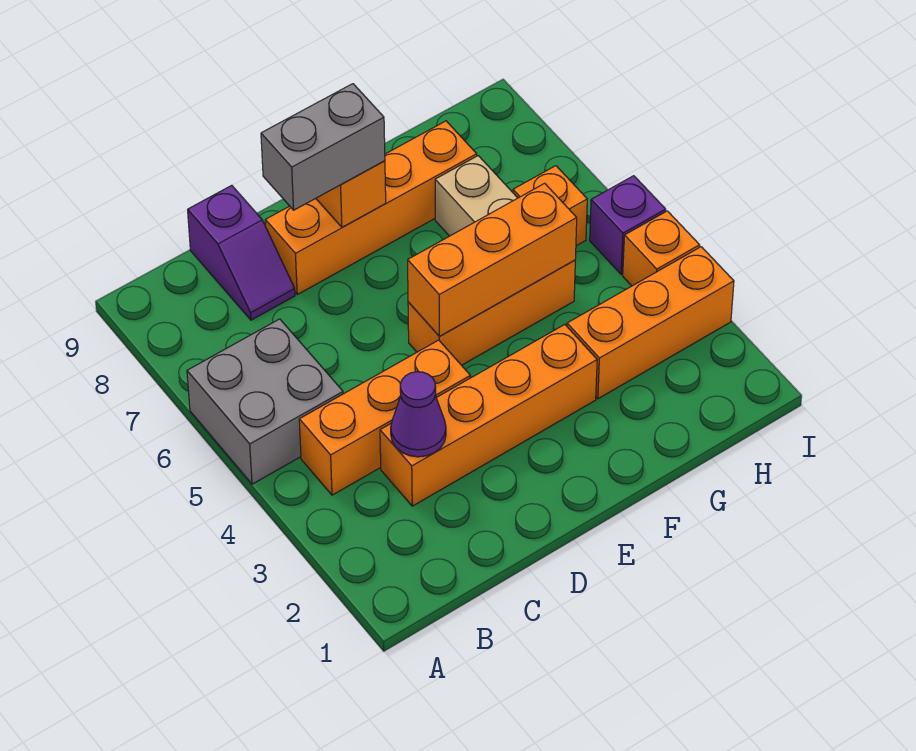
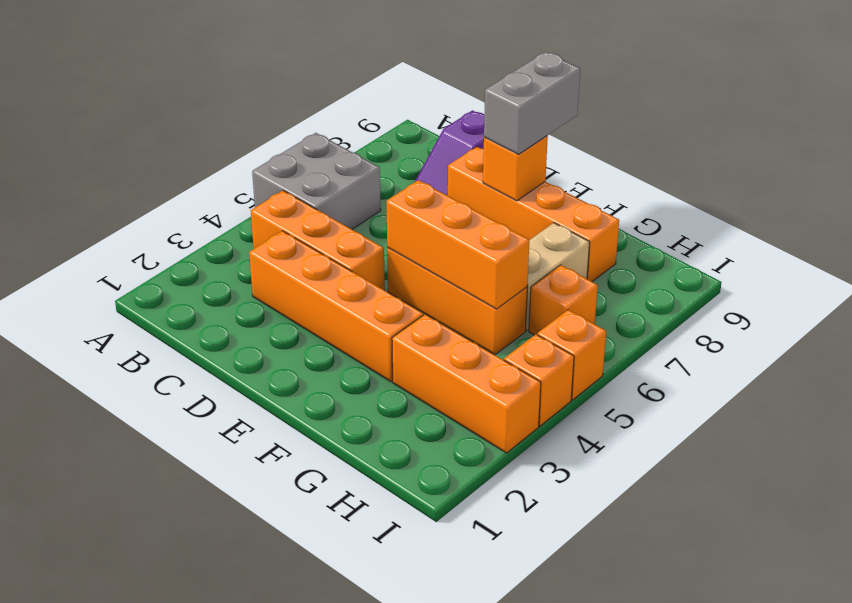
purple 1x1 cone [391,372,446,457] -> none
grey 1x2 brick [261,84,385,210] -> grey 1x2 brick turned to [484,52,580,154]
purple 1x1 brick [590,176,666,274] -> orange 1x1 brick [537,310,606,400]

